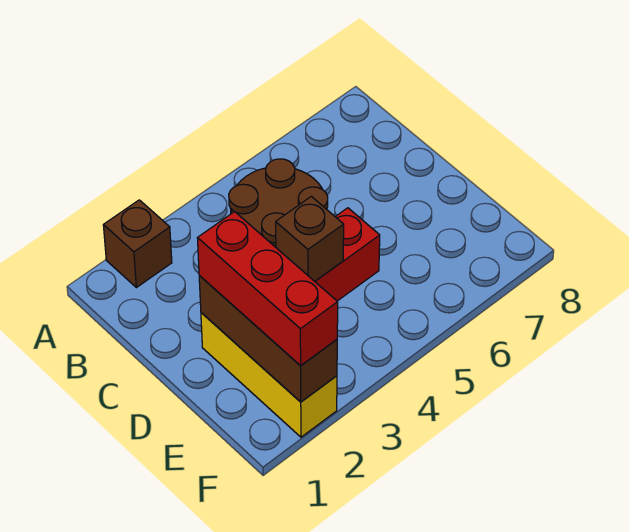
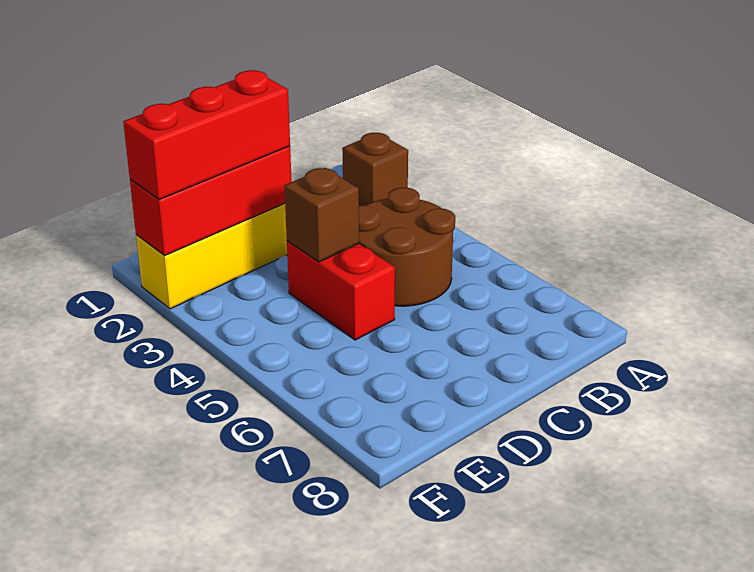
brown 1x3 brick [199,276,337,402] -> red 1x3 brick [130,146,292,255]

